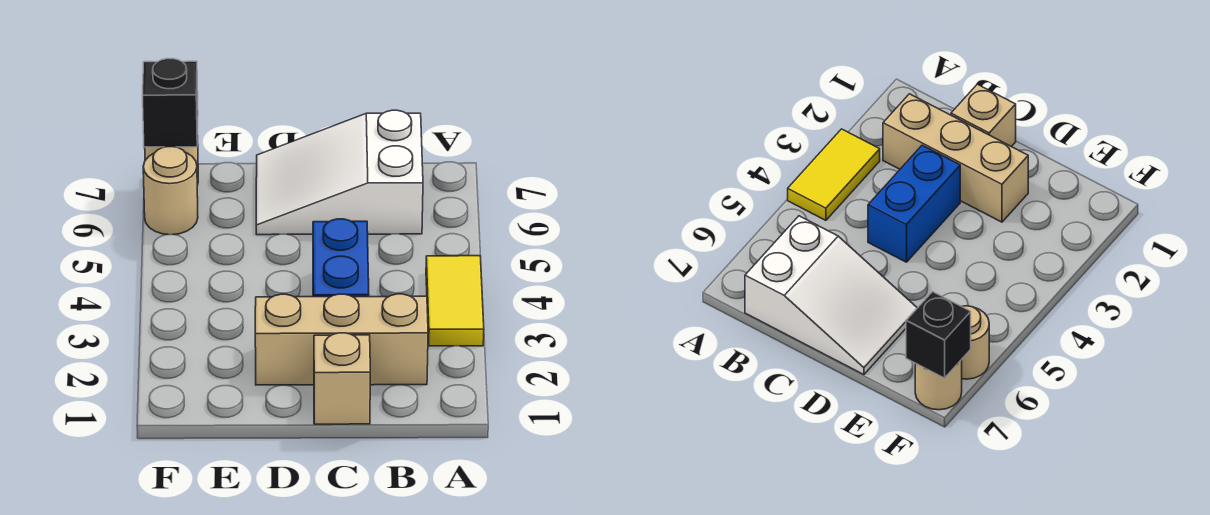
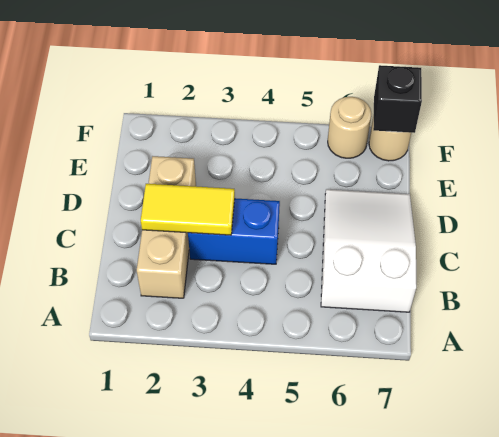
yellow 1x2 tile [426,256,484,346] -> yellow 1x2 tile moved to [141,184,235,235]
tan 1x1 brick [314,333,370,424] -> none

